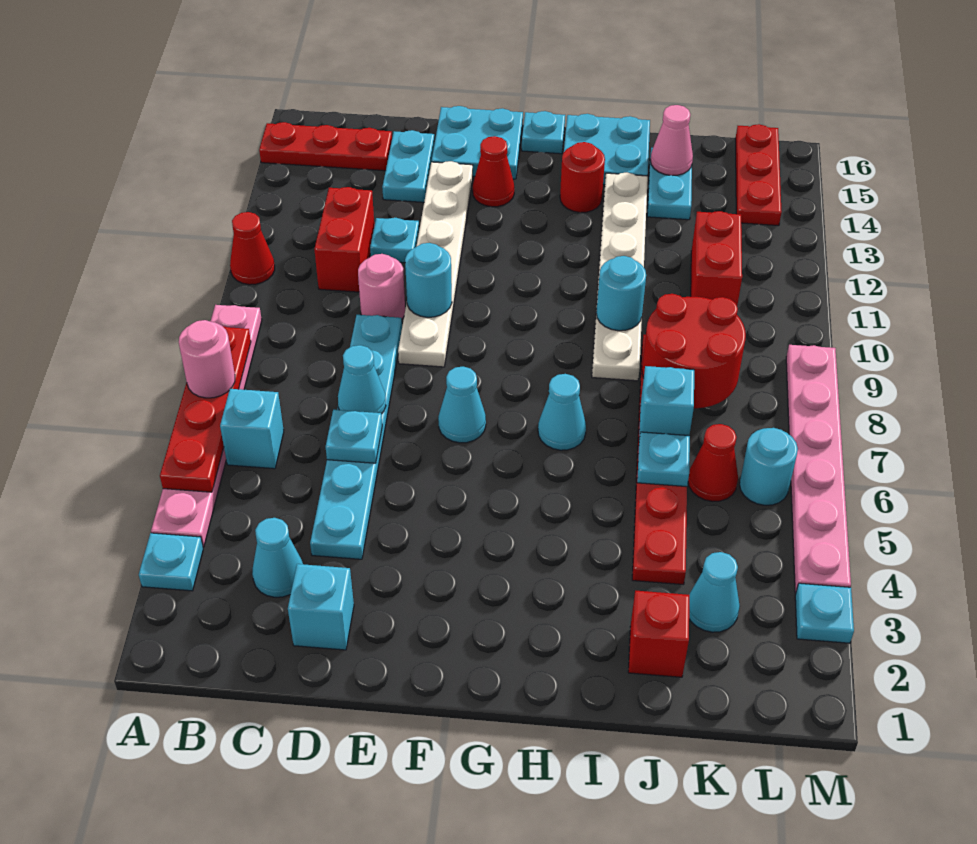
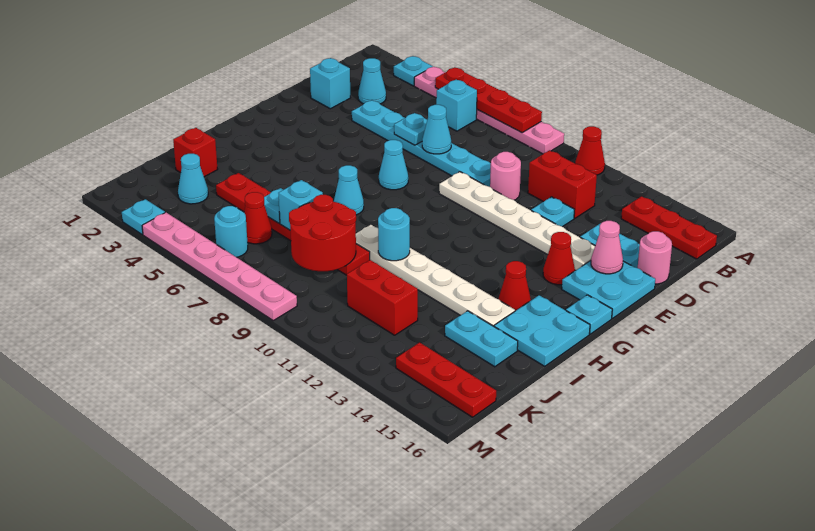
pink 1x1 round brick [179,320,235,398] -> pink 1x1 round brick moved to [638,231,672,284]
red 1x3 plate [259,122,392,171] -> red 1x3 plate turned to [621,196,717,259]
cyan 1x1 round brick [405,243,452,317] -> none
red 1x1 round brick [560,142,605,213] -> red 1x1 cone [499,261,531,311]
pink 1x1 cone [651,105,693,176] -> pink 1x1 cone moved to [591,221,623,274]

